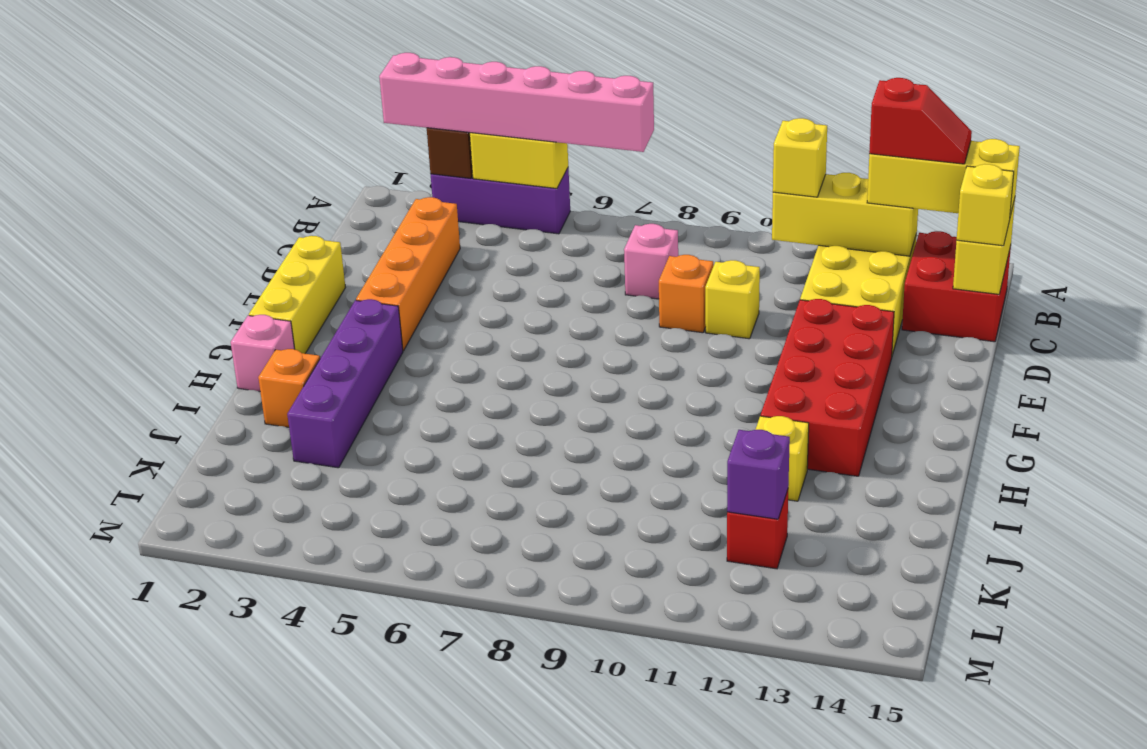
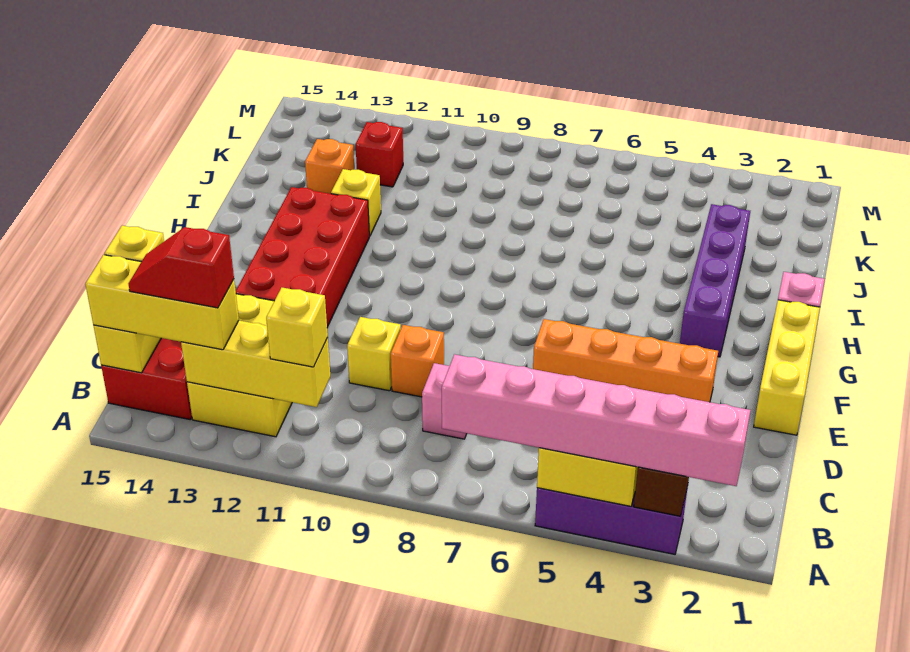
orange 1x4 brick [356,197,460,351] -> orange 1x4 brick turned to [533,319,718,402]
orange 1x1 brick [258,349,320,427] -> orange 1x1 brick moved to [305,139,354,194]
purple 1x1 brick [727,430,790,519] -> none

